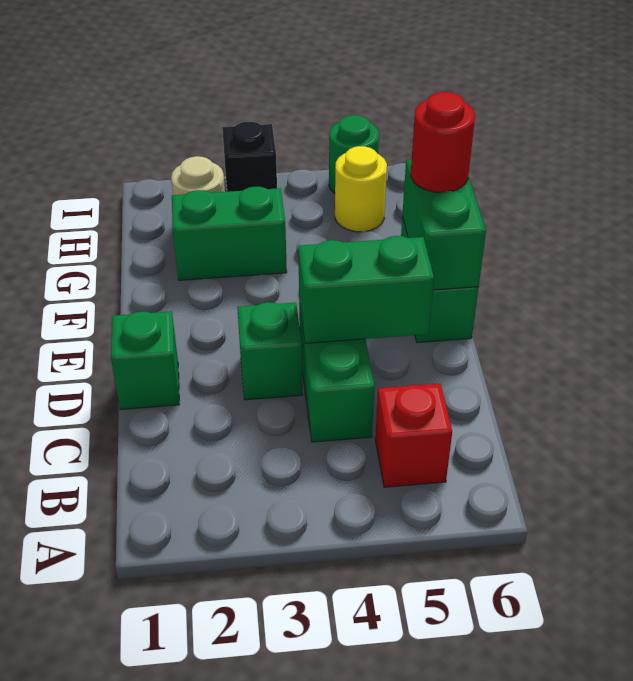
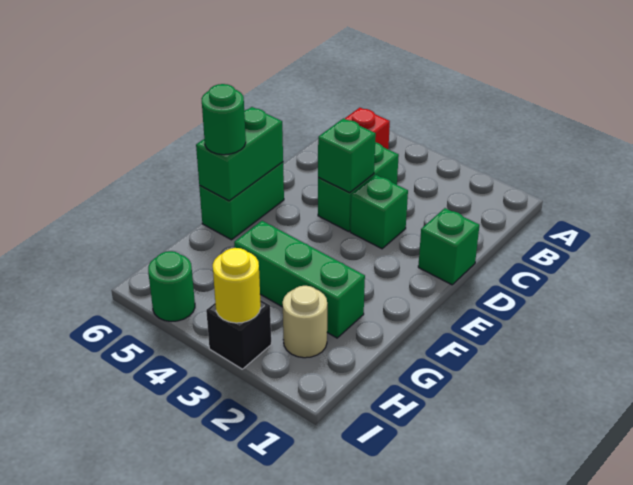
green 1x2 brick [298,236,434,343] -> green 1x1 brick [318,118,376,193]
red 1x1 round brick [411,92,475,192] -> green 1x1 round brick [202,84,246,155]
green 1x2 brick [172,187,287,280] -> green 1x3 brick [234,221,365,338]
yellow 1x1 round brick [335,146,387,232] -> yellow 1x1 round brick moved to [213,248,261,323]

